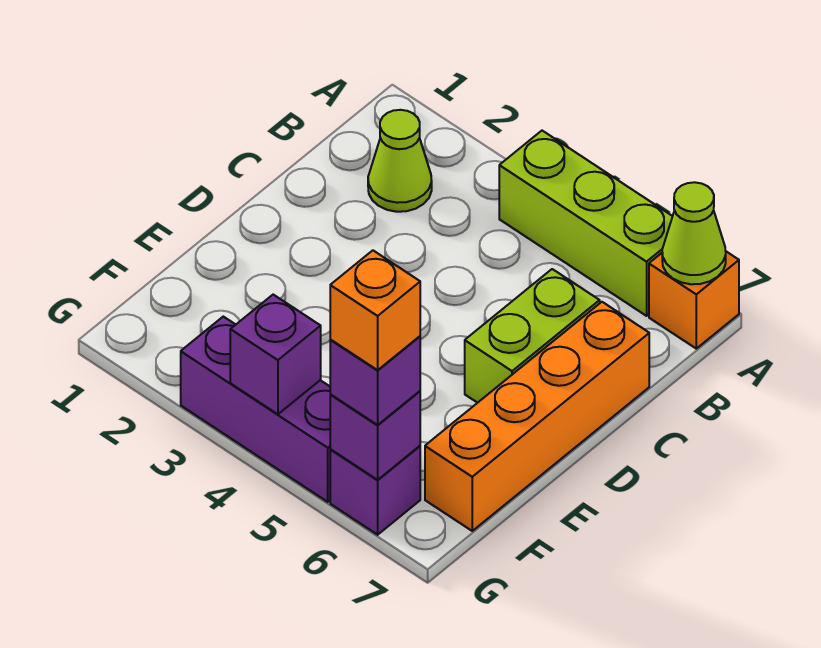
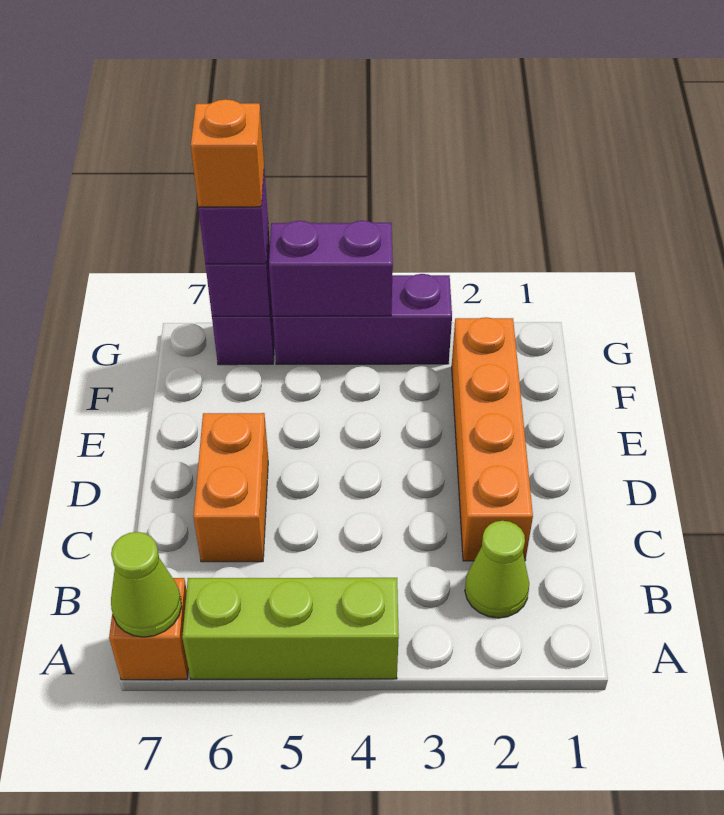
lime 1x2 brick [465,269,600,403] -> orange 1x2 brick [193,413,268,562]
orange 1x4 brick [425,302,649,531] -> orange 1x4 brick moved to [452,317,533,561]
purple 1x1 brick [230,295,321,414] -> purple 1x2 brick [269,221,393,316]

